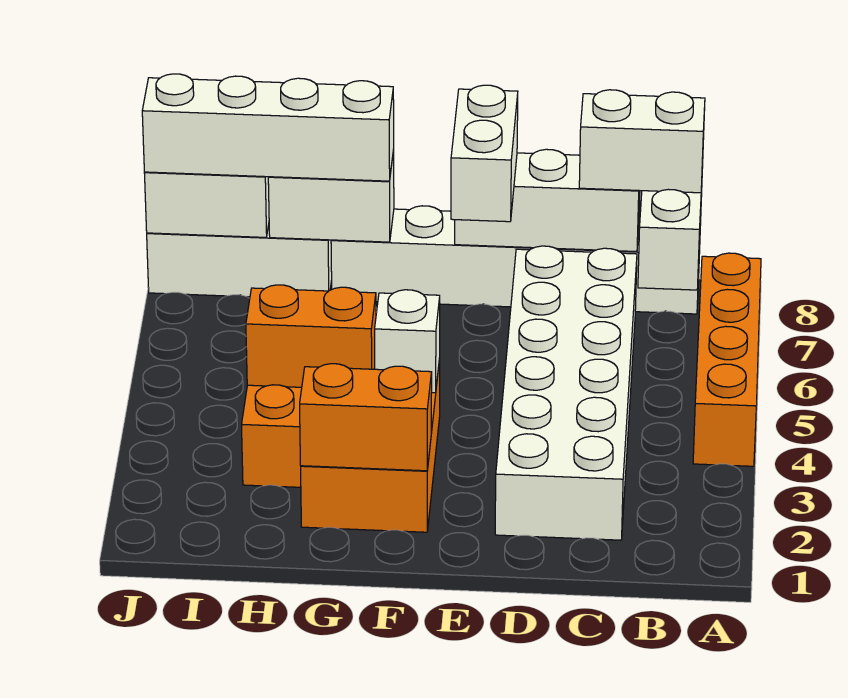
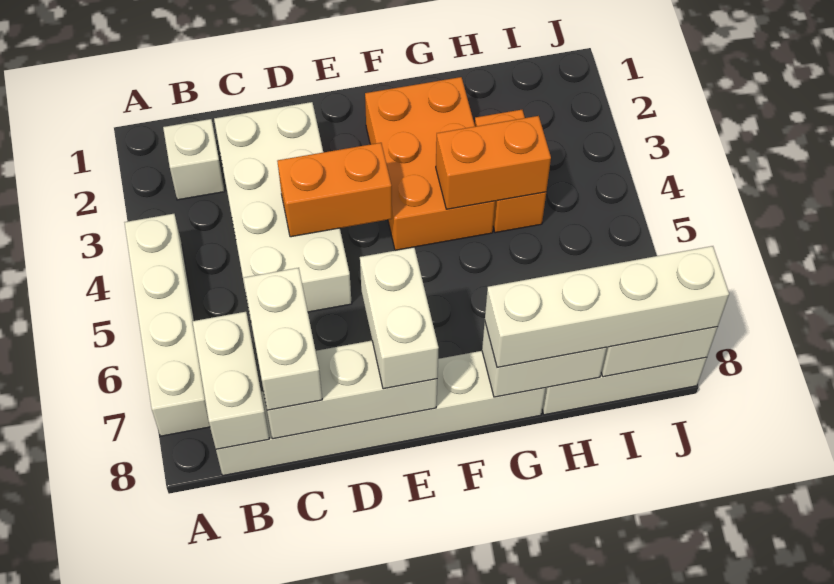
orange 1x4 brick [693,253,761,466] -> white 1x4 brick [124,214,210,436]
white 1x2 brick [579,90,705,193] -> white 1x2 brick turned to [243,268,322,410]
white 2x6 brick [495,246,637,540] -> white 2x4 brick [214,102,352,320]
orange 1x2 brick [300,364,432,471] -> orange 1x2 brick moved to [277,143,392,237]
white 1x1 brick [375,290,440,393] -> white 1x1 brick moved to [163,119,225,200]

